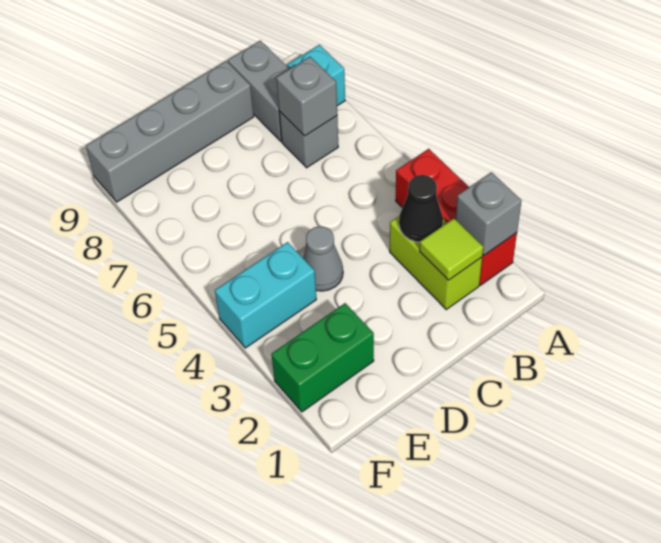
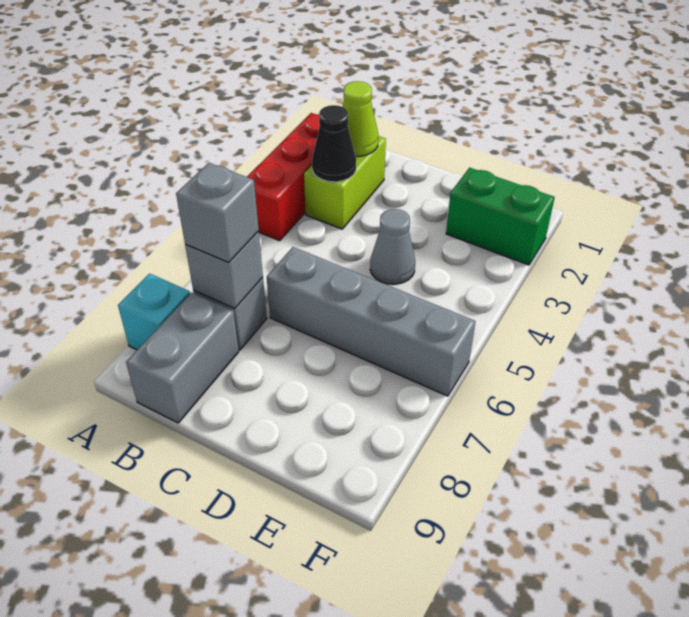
grey 1x1 brick [455,172,521,255] -> grey 1x1 brick moved to [176,163,259,263]
lime 1x1 tile [420,218,483,280] -> lime 1x1 cone [342,81,378,156]
grey 1x4 brick [86,61,254,202] -> grey 1x4 brick moved to [267,247,475,396]
cyan 1x2 brick [215,242,316,348] -> none

